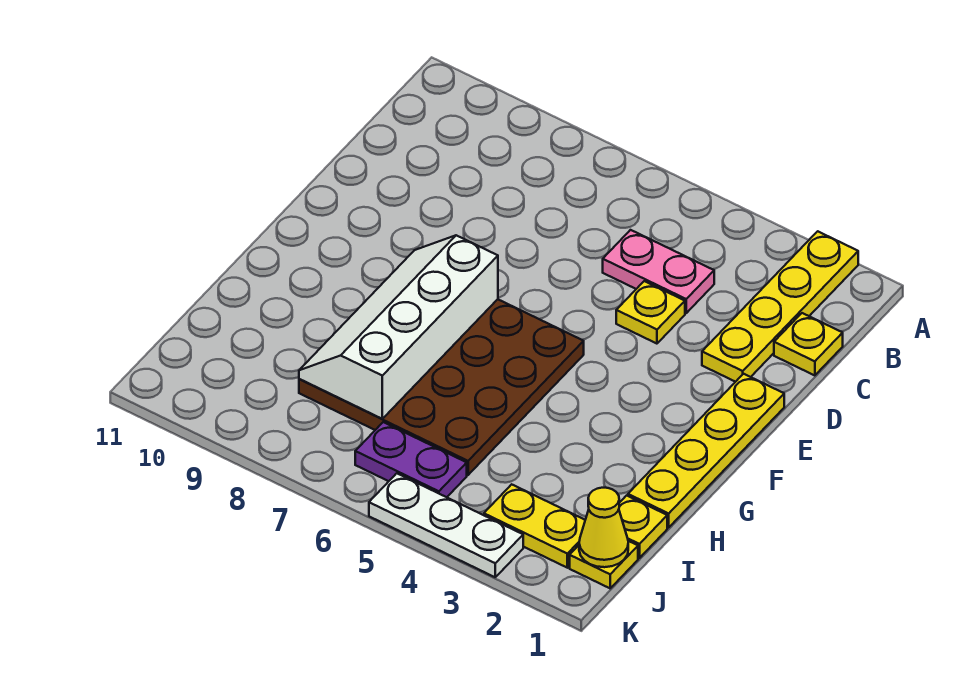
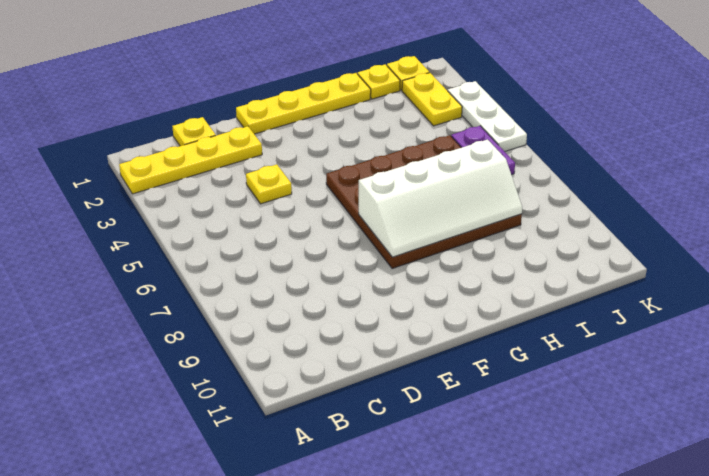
pink 1x2 plate [603,230,714,313] -> none
yellow 1x1 cone [579,488,628,567] -> none

